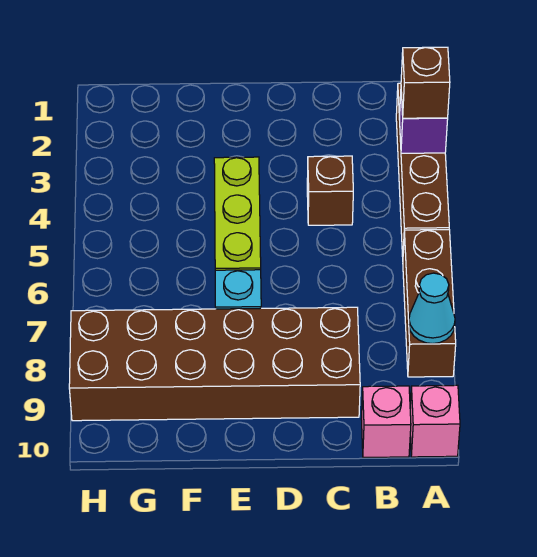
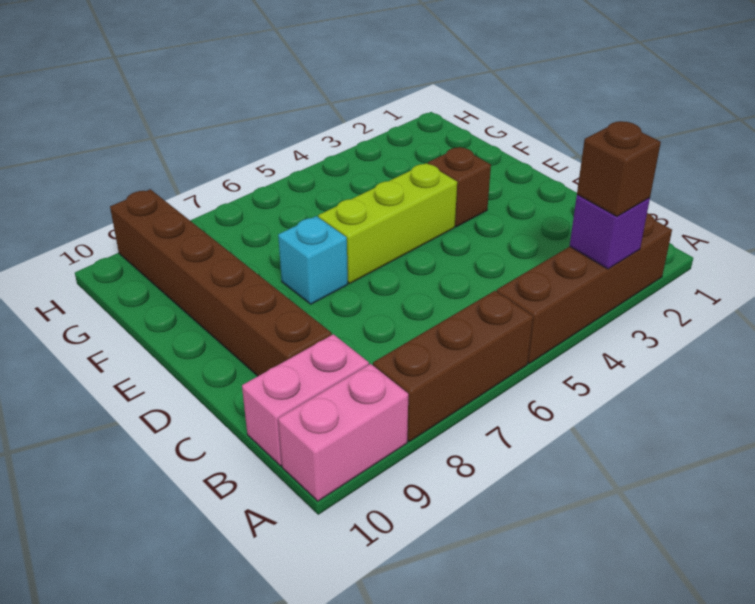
cyan 1x1 cone [409,273,455,344] -> none
pink 1x1 brick [410,385,460,457] -> pink 1x2 brick [278,364,408,501]
pink 1x1 brick [361,386,411,457] -> pink 1x2 brick [242,334,369,466]
brown 1x1 brick [307,156,353,225] -> brown 1x1 brick moved to [428,147,491,227]
brown 2x6 brick [69,307,360,421] -> brown 1x6 brick [110,189,332,376]

